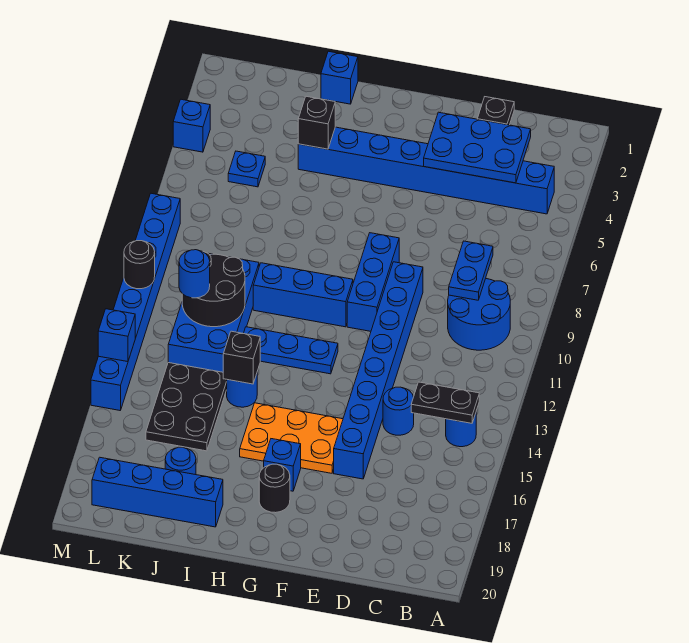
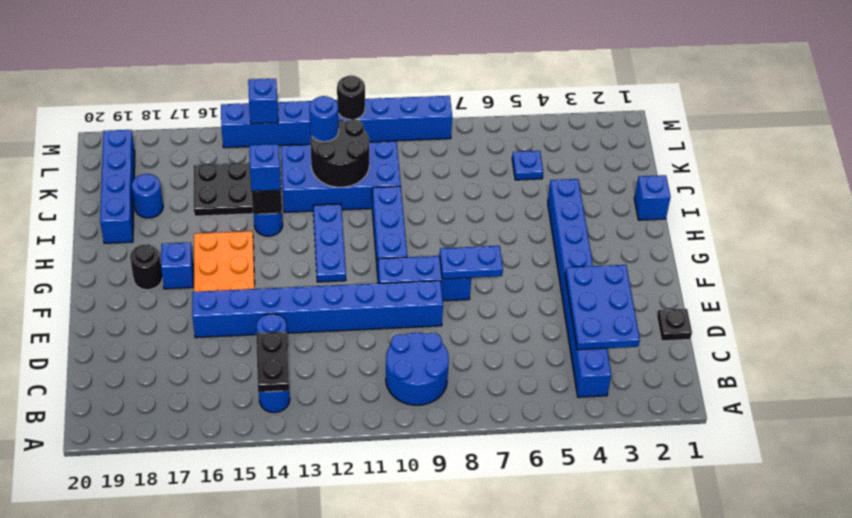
blue 1x2 plate [449,241,493,300] -> blue 1x2 plate moved to [440,246,503,279]
black 1x1 brick [298,96,335,149] -> none
blue 1x1 brick [173,99,210,152] -> blue 1x1 brick moved to [249,144,281,191]

